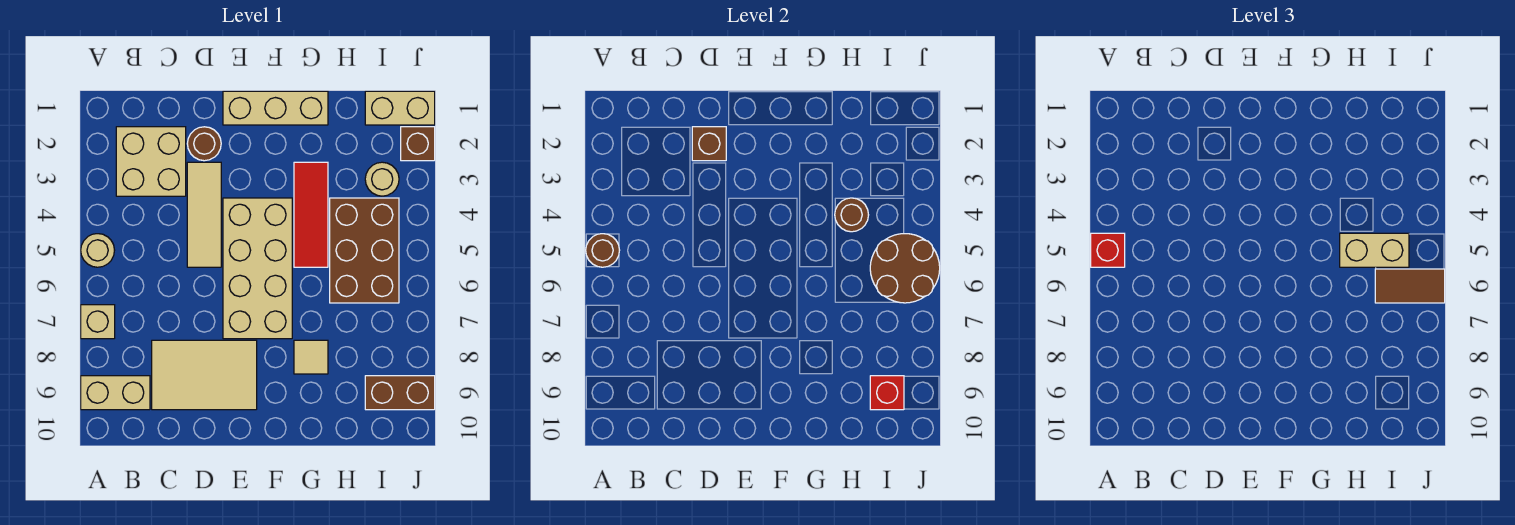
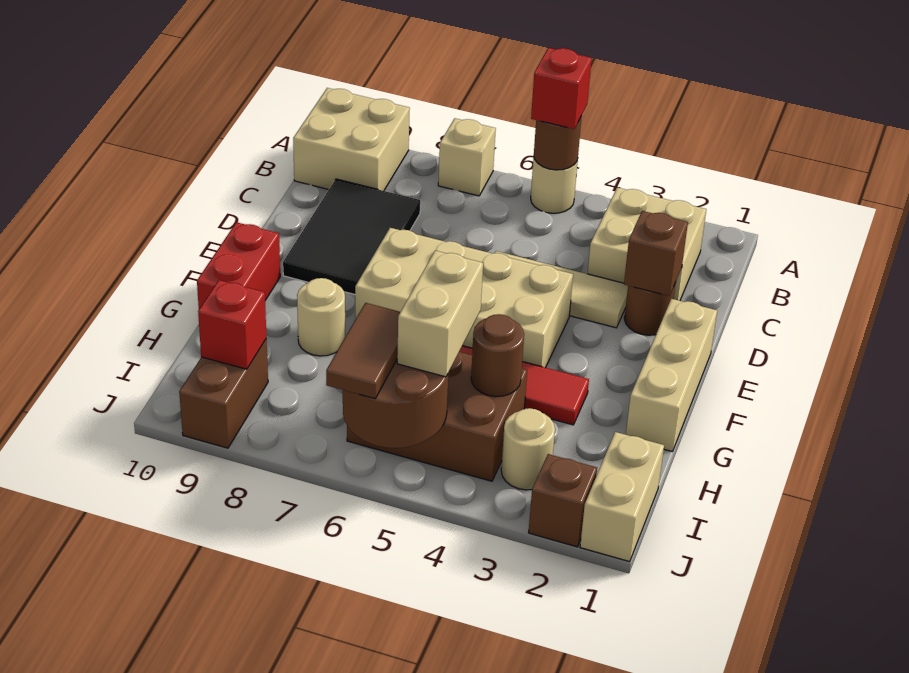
tan 1x2 brick [81,376,150,410] -> tan 2x2 brick [293,88,410,191]
tan 2x3 tile [152,340,257,410] -> black 2x3 tile [283,179,420,294]
none -> red 1x2 brick [197,222,280,309]
tan 1x1 tile [294,340,328,374] -> tan 1x1 round brick [297,278,345,356]

